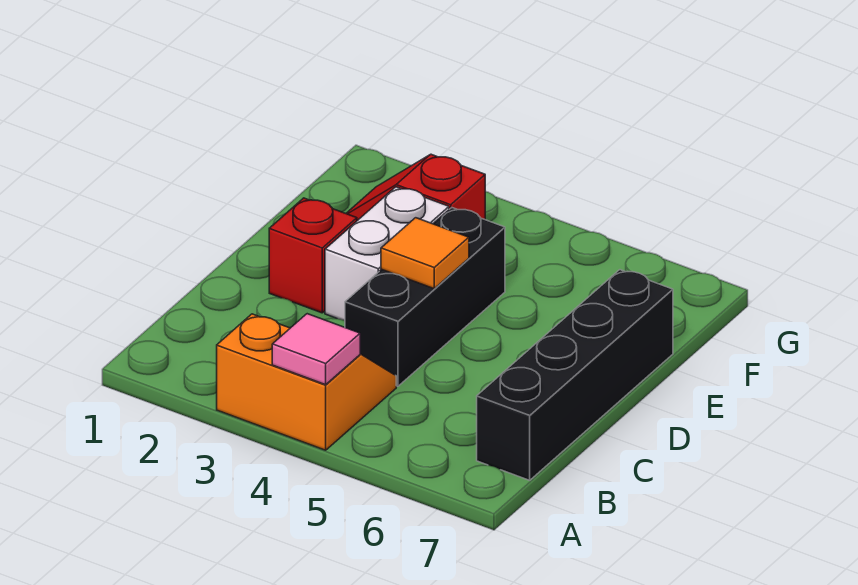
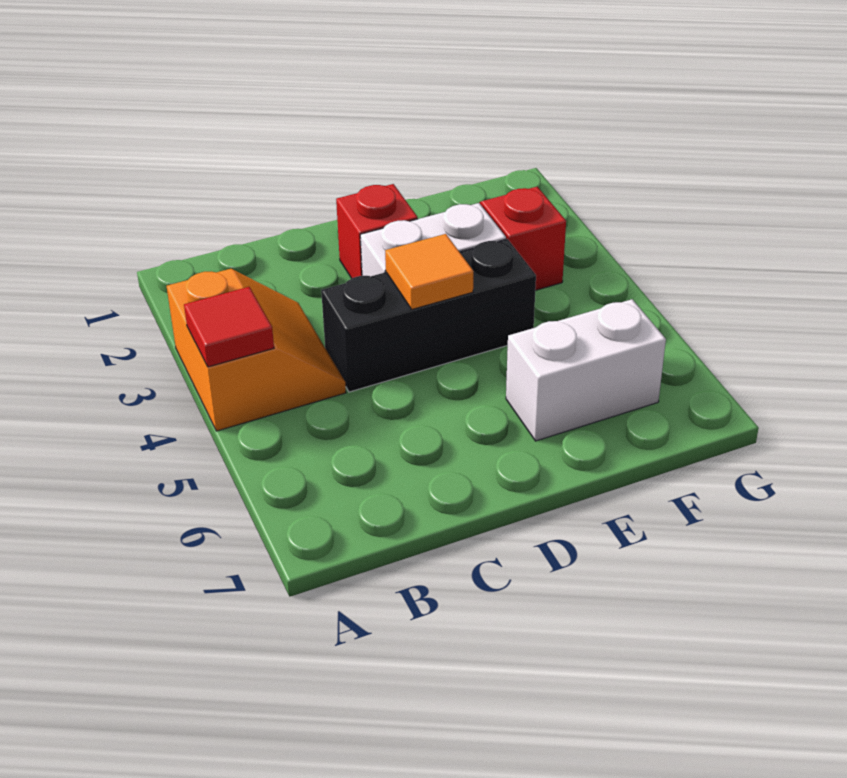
pink 1x1 tile [272,314,360,385] -> red 1x1 tile [184,287,274,367]
black 1x4 brick [477,270,673,480] -> none
none -> white 1x2 brick [506,299,666,441]

